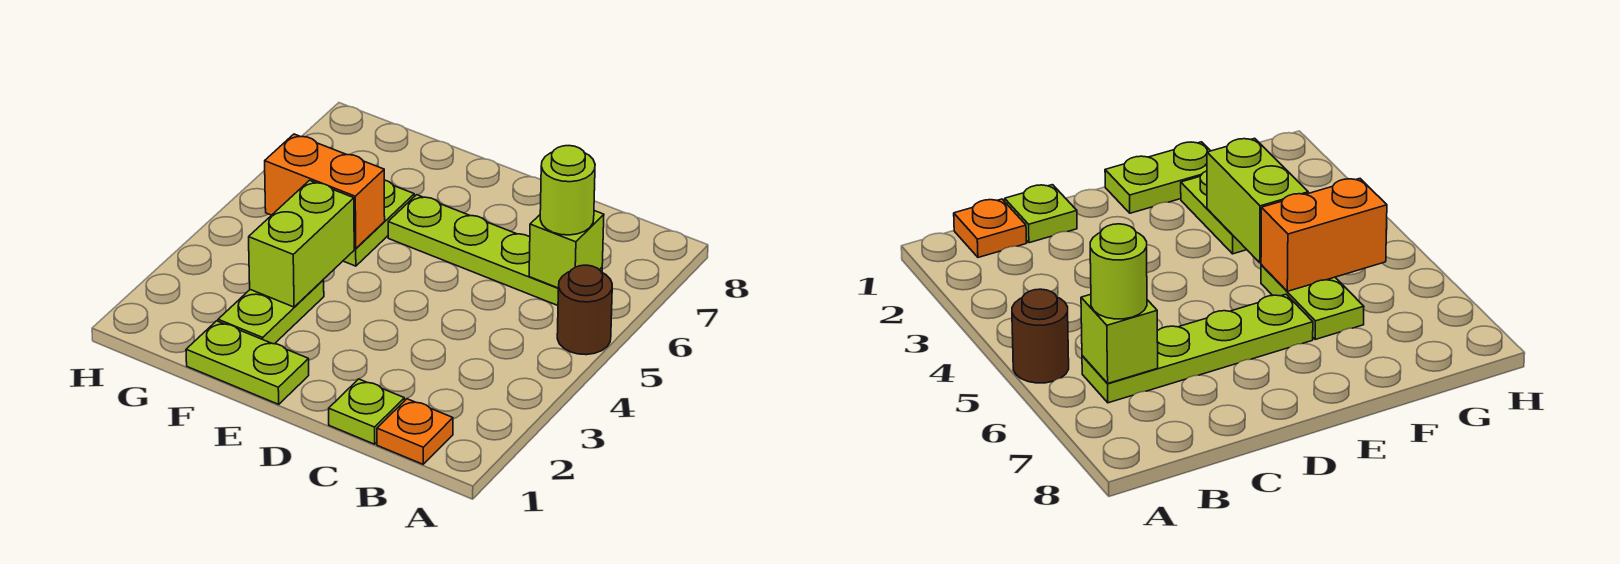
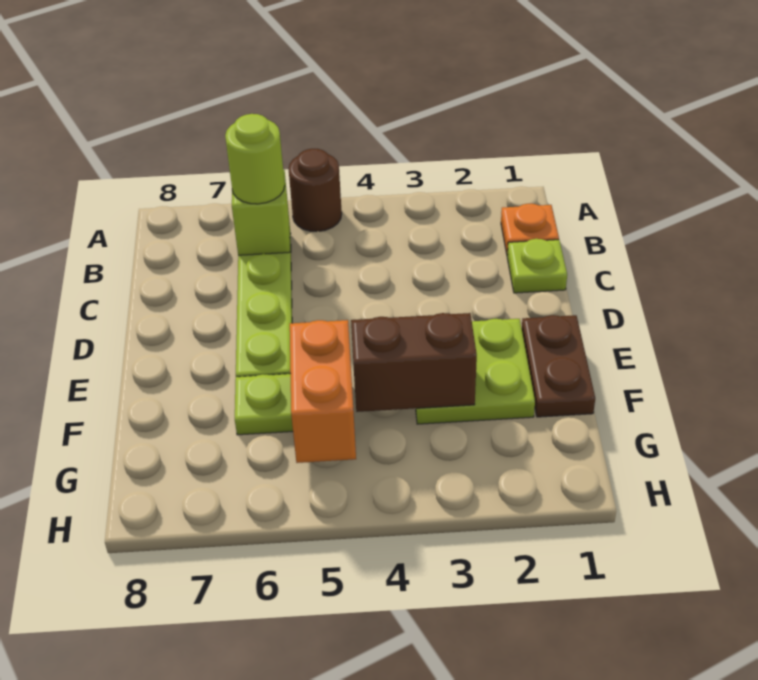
lime 1x2 plate [186,321,309,404] -> brown 1x2 plate [522,315,595,417]
lime 1x2 plate [218,280,324,344] -> lime 2x2 plate [416,319,535,424]
lime 1x2 brick [249,180,354,307] -> brown 1x2 brick [351,313,477,412]

